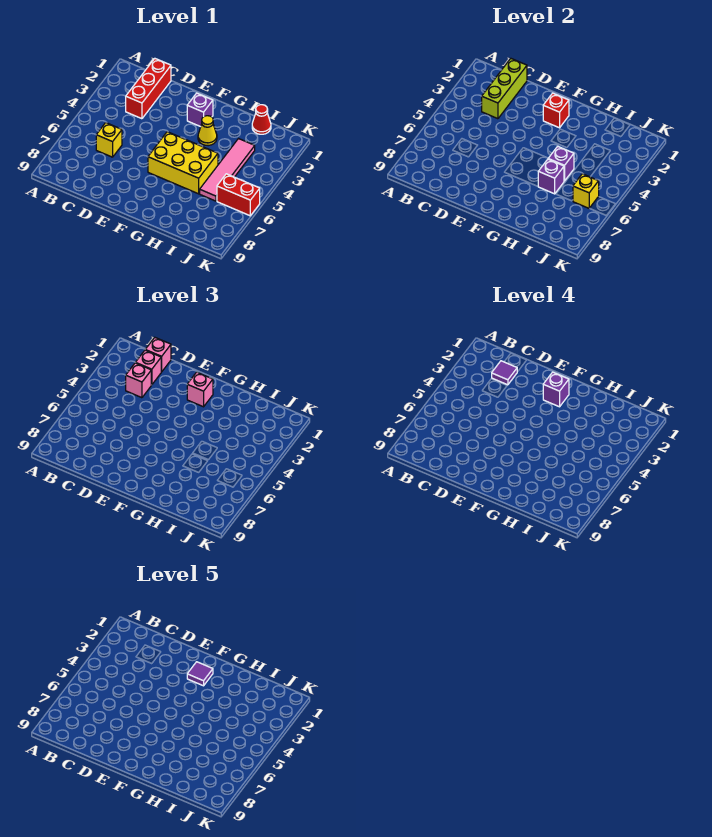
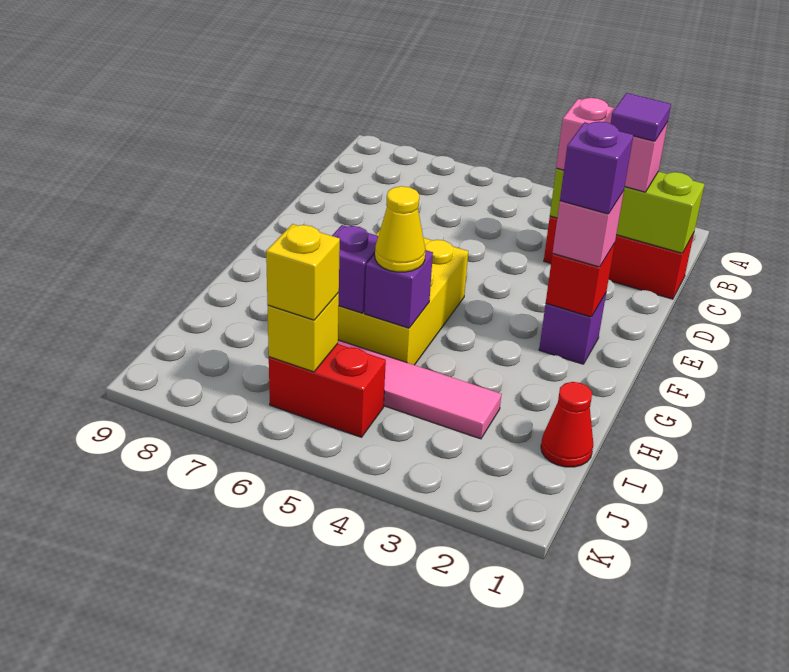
pink 1x1 brick [145,338,171,372] -> none
yellow 1x1 brick [96,123,122,157] -> yellow 1x1 brick moved to [266,224,340,320]
purple 1x1 tile [187,662,213,686] -> none
yellow 1x1 cone [198,116,217,146] -> yellow 1x1 cone moved to [375,186,425,272]
red 1x2 brick [217,174,260,216] -> red 1x2 brick turned to [269,344,386,437]

